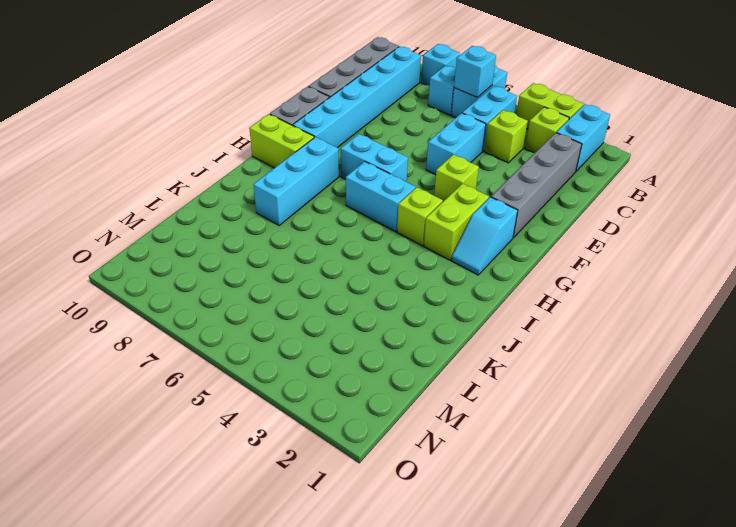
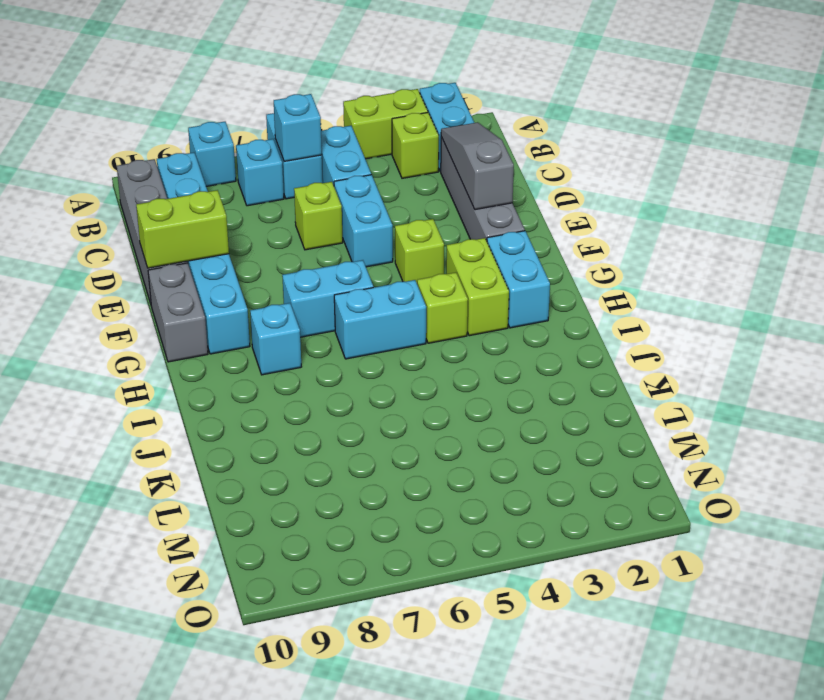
none -> grey 1x3 slope [441,122,514,210]
lime 1x1 brick [484,110,528,163] -> lime 1x1 brick moved to [294,182,343,250]
cyan 1x2 slope [451,197,518,275] -> cyan 1x2 brick [487,231,550,328]
cyan 1x3 brick [253,137,339,225] -> cyan 1x1 brick [250,303,301,375]
lime 1x2 brick [249,114,314,168] -> lime 1x2 brick moved to [136,190,229,268]

